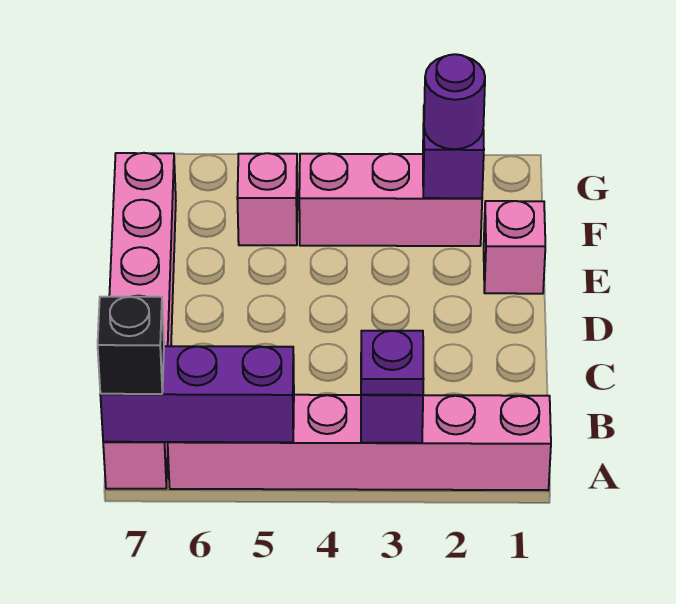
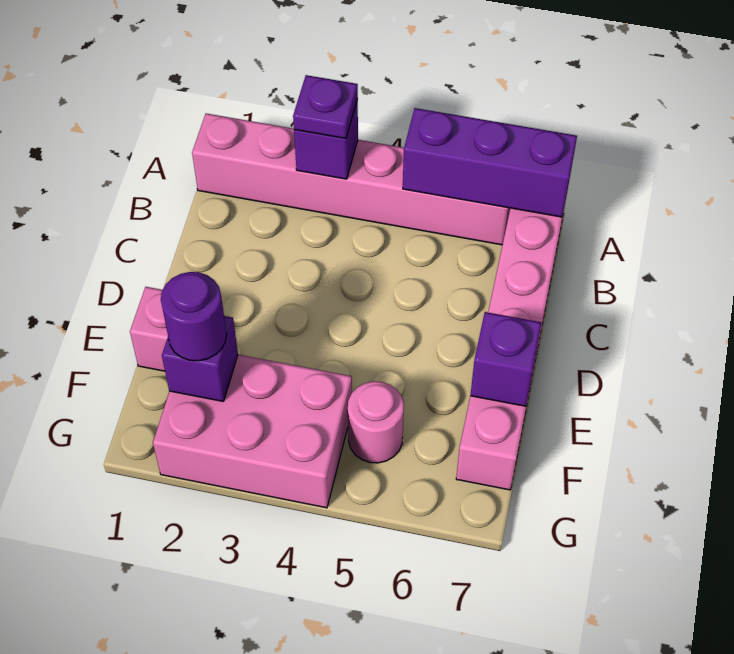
black 1x1 brick [98,297,164,394] -> none
none -> purple 1x1 brick [470,312,541,406]
pink 1x3 brick [299,153,482,246] -> pink 2x3 brick [153,355,352,508]
pink 1x1 brick [237,153,297,245] -> pink 1x1 round brick [348,381,404,463]

